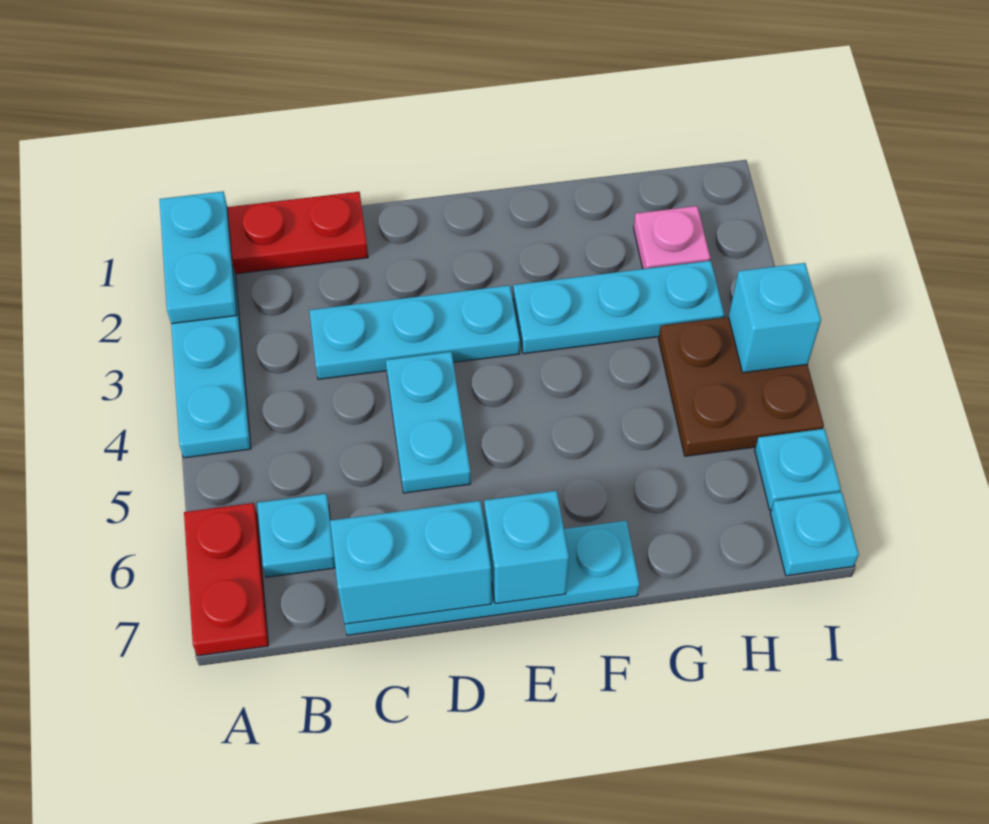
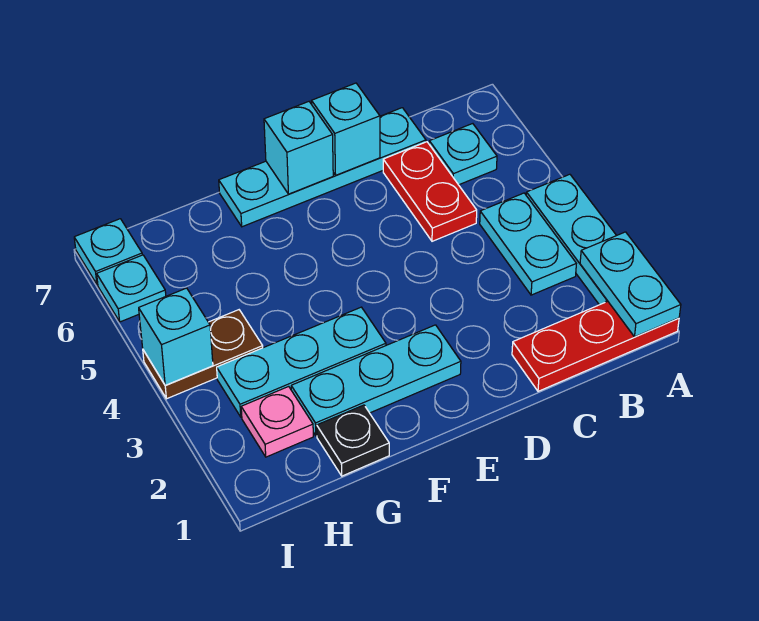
red 1x2 plate [184,503,269,656] -> red 1x2 plate moved to [383,142,477,241]
cyan 1x3 plate [309,285,520,379] -> cyan 1x3 plate moved to [291,325,461,436]
cyan 1x2 brick [330,501,491,624] -> cyan 1x1 brick [312,83,380,175]
cyan 1x2 plate [386,352,471,493] -> cyan 1x2 plate moved to [480,193,576,295]
none -> black 1x1 plate [317,405,389,476]
brown 2x2 plate [658,317,824,456] -> brown 1x2 plate [143,310,263,399]

